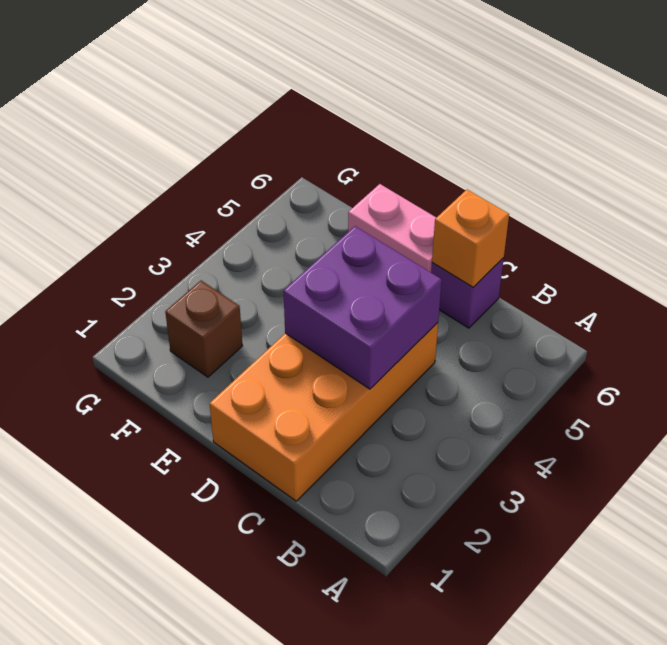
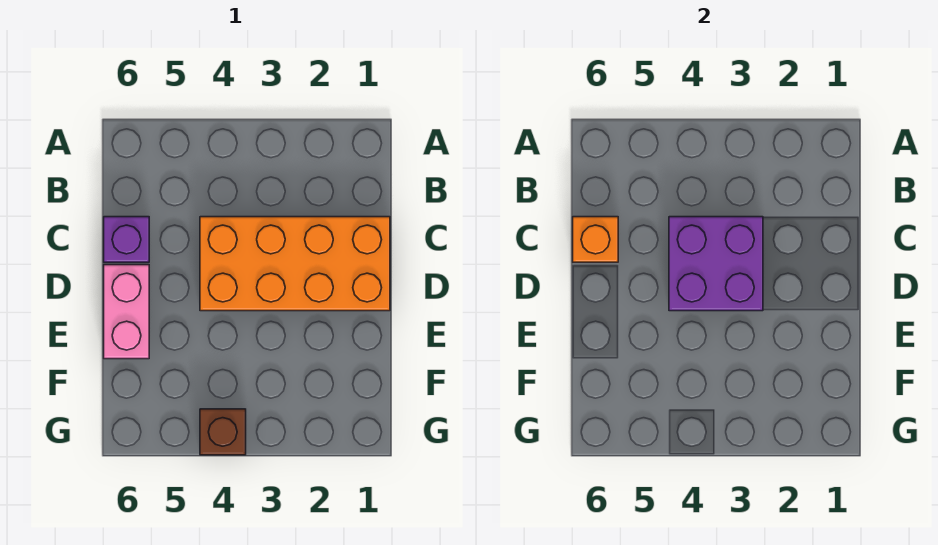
brown 1x1 brick [165,281,242,377] -> brown 1x1 brick moved to [200,409,246,455]

